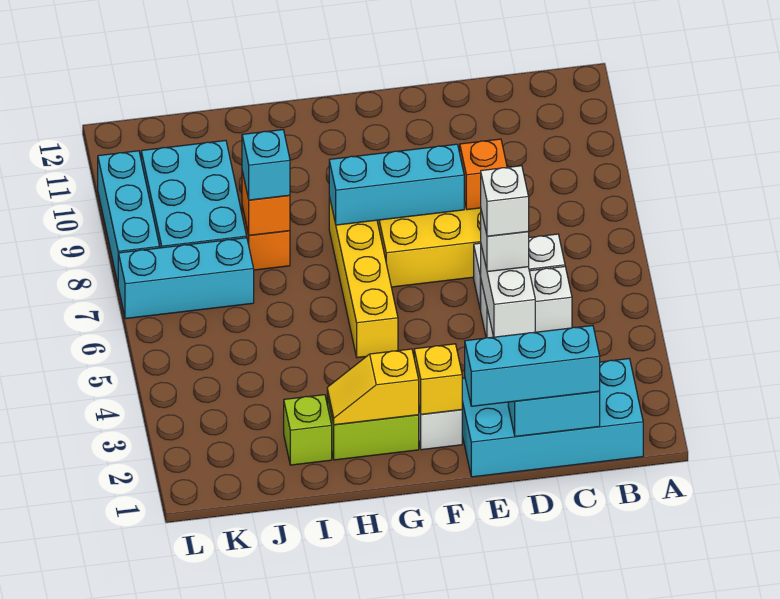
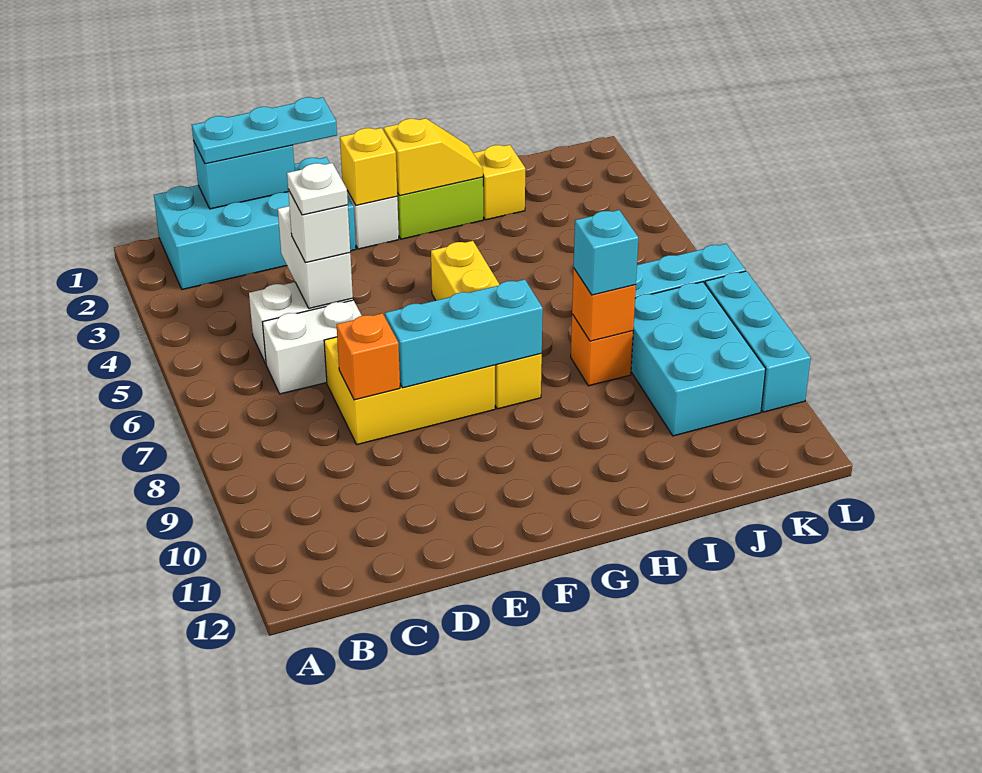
cyan 1x3 brick [465,326,600,406] -> cyan 1x3 plate [192,97,337,164]
white 1x1 brick [481,166,529,236] -> white 1x1 plate [287,163,348,215]
lime 1x1 brick [284,395,332,465] -> yellow 1x1 brick [473,145,525,220]

